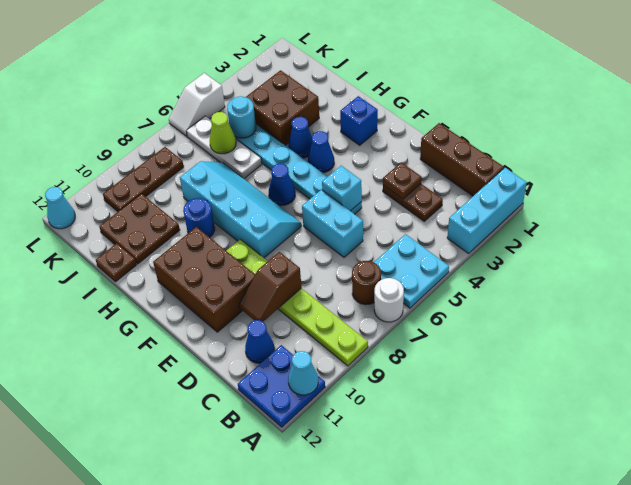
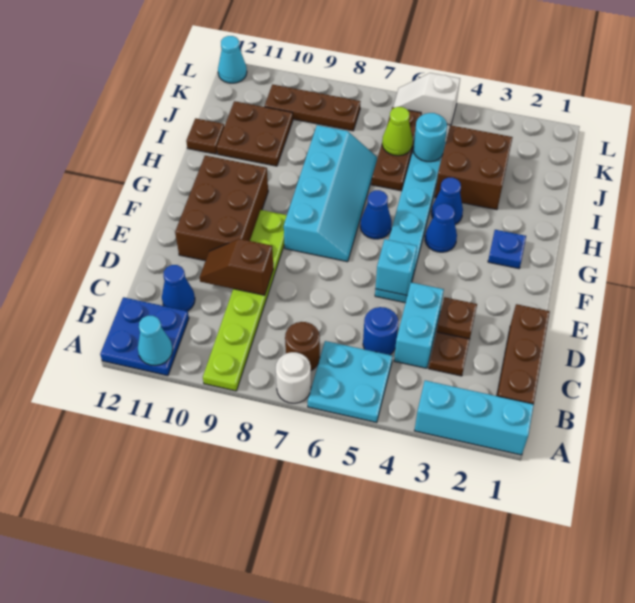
cyan 1x2 brick [302,190,363,257] -> cyan 1x2 brick moved to [394,282,444,368]
blue 1x1 brick [340,96,378,145] -> blue 1x1 plate [488,230,526,269]
blue 1x1 round brick [183,198,215,237] -> blue 1x1 round brick moved to [363,307,398,355]
white 1x3 plate [186,116,262,178] -> brown 1x3 plate [372,107,421,191]

